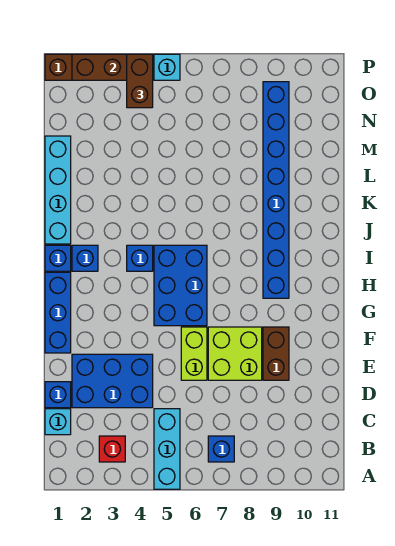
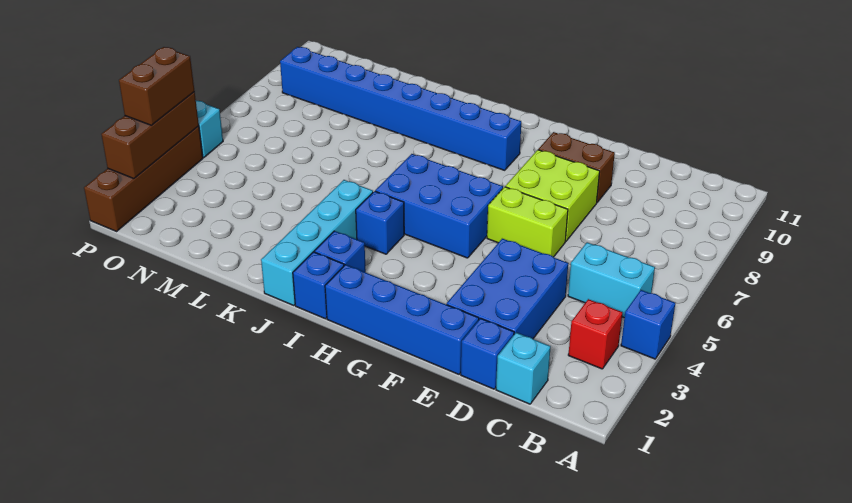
cyan 1x3 brick [154,409,180,489] -> cyan 1x2 brick [568,242,655,318]
blue 1x1 brick [208,436,234,462] -> blue 1x1 brick moved to [621,290,675,359]
blue 1x3 brick [45,272,71,353] -> blue 1x4 brick [325,265,479,374]
cyan 1x4 brick [45,136,71,244] -> cyan 1x4 brick turned to [261,180,373,306]
brown 1x2 brick [127,54,153,108] -> brown 1x2 brick turned to [119,47,194,125]

